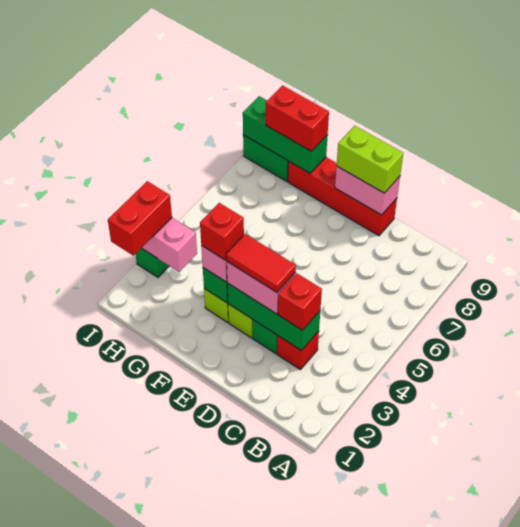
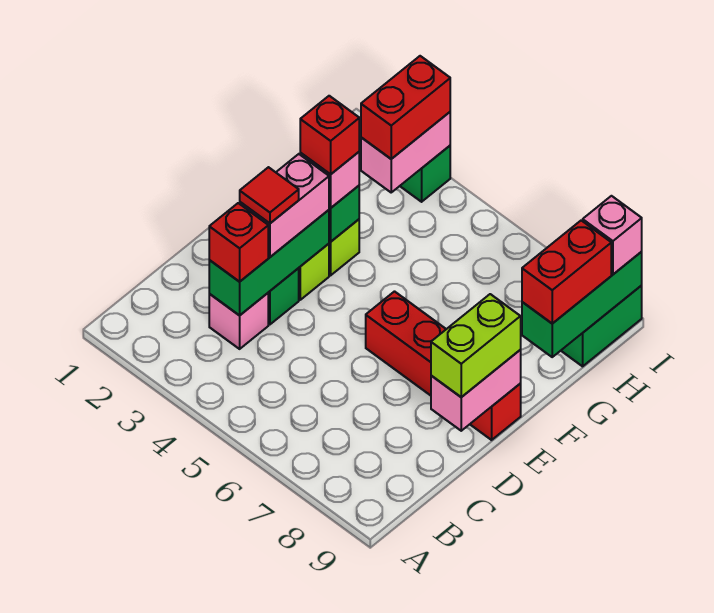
red 1x1 brick [277,331,319,370] -> pink 1x1 brick [209,293,268,349]
red 1x2 tile [226,234,296,292] -> red 1x1 tile [240,167,299,223]
red 1x4 brick [288,157,397,236] -> red 1x4 brick turned to [366,292,521,440]
red 1x2 brick [108,181,172,256] -> red 1x2 brick turned to [361,56,450,159]
none -> pink 1x1 brick [583,196,642,274]

